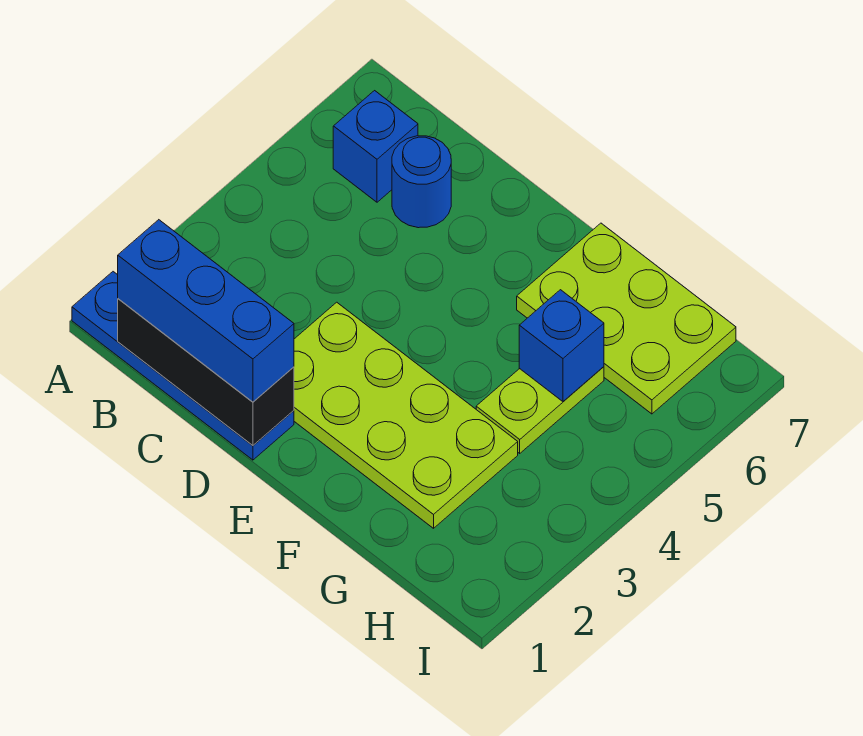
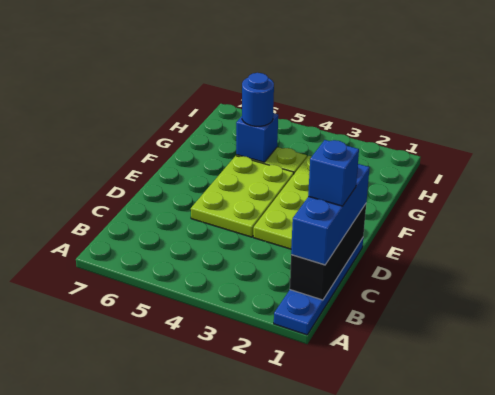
blue 1x1 brick [333,91,418,202] -> blue 1x1 brick moved to [308,140,359,206]
blue 1x1 round brick [392,136,451,228] -> blue 1x1 round brick moved to [242,73,274,126]
lime 2x3 plate [517,223,736,414] -> lime 2x3 plate moved to [191,156,294,237]

